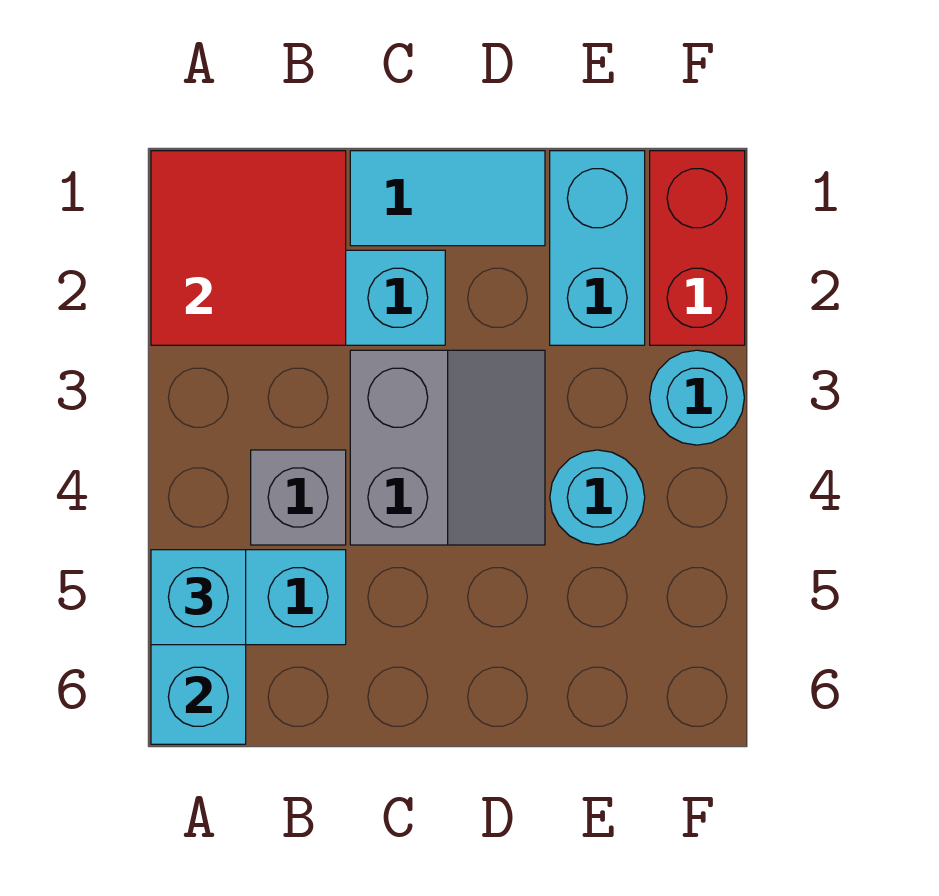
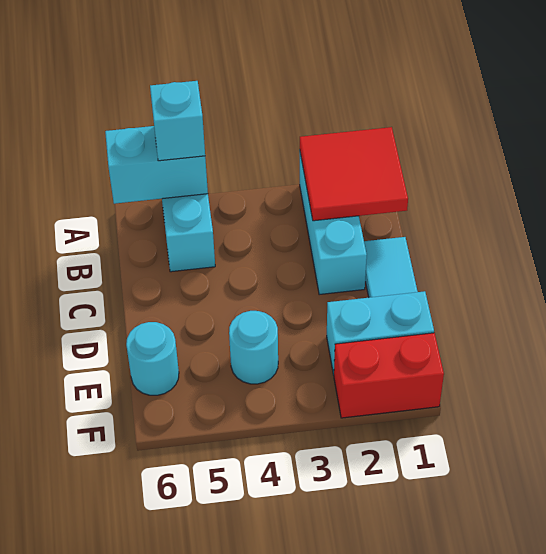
grey 1x1 brick [251,450,346,545] -> none
grey 2x2 slope [350,350,545,545] -> none
cyan 1x1 round brick [650,350,744,445] -> cyan 1x1 round brick moved to [126,322,179,395]

